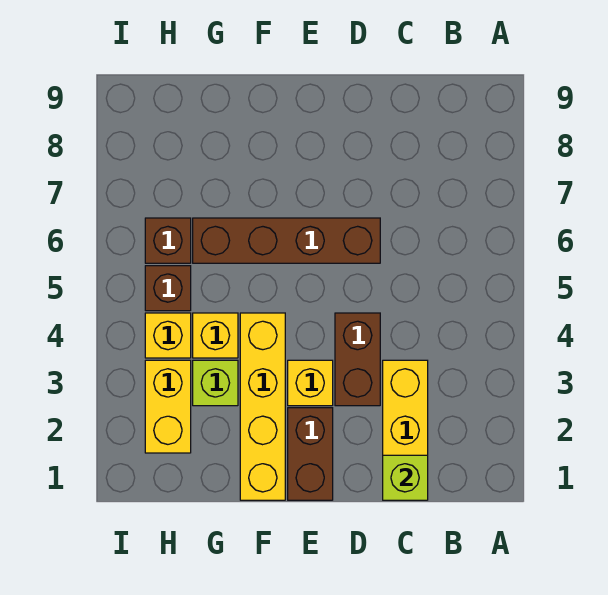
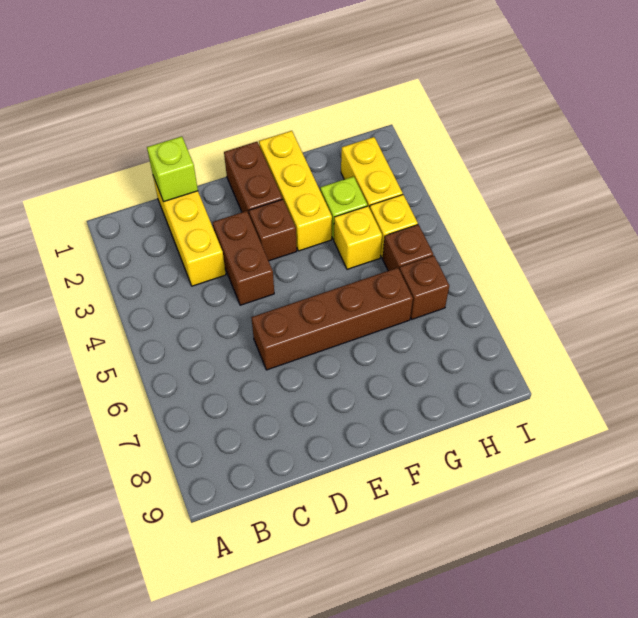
yellow 1x1 brick [288,360,333,406] -> brown 1x1 brick [249,199,297,261]
yellow 1x4 brick [240,313,285,500] -> yellow 1x3 brick [259,131,332,251]

